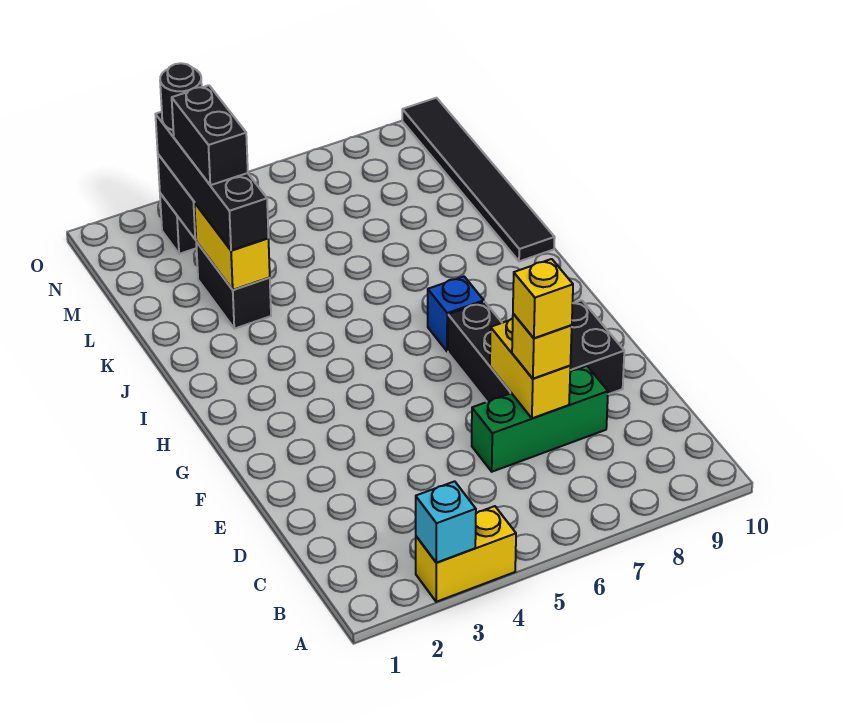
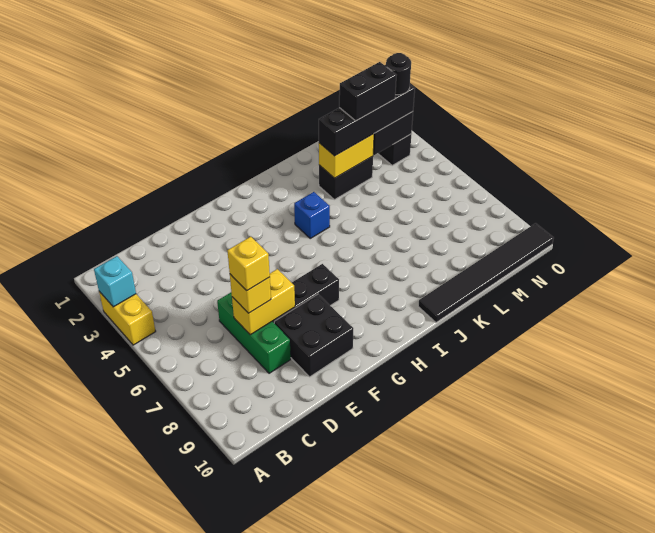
blue 1x1 brick [428,276,484,351] -> blue 1x1 brick moved to [294,192,330,238]

